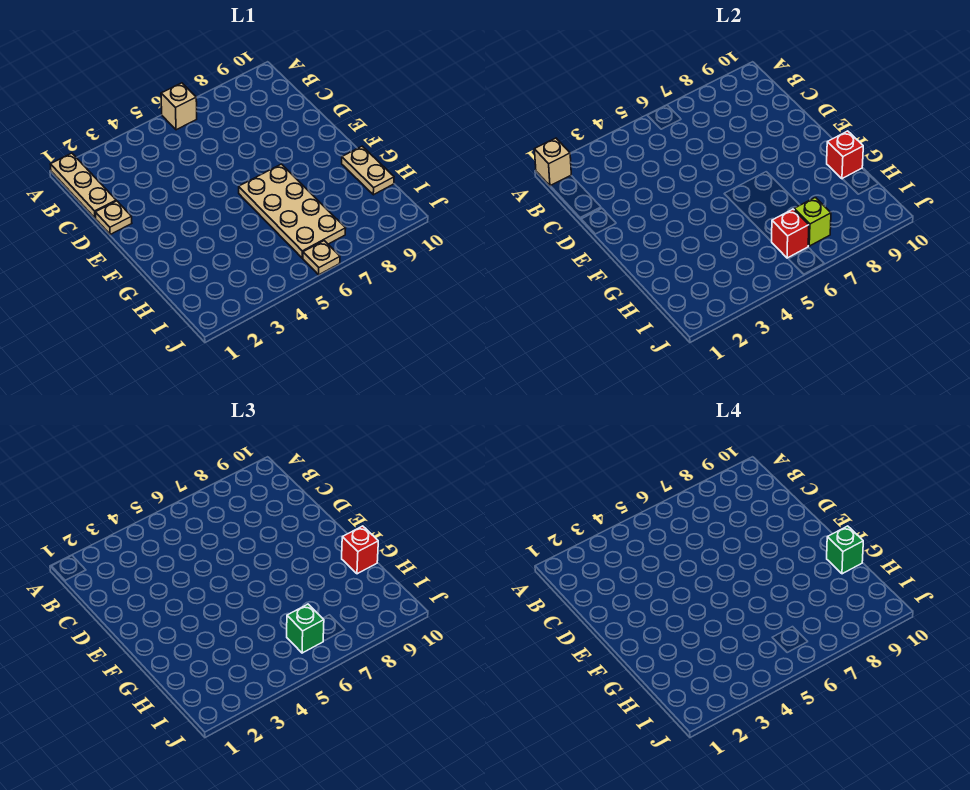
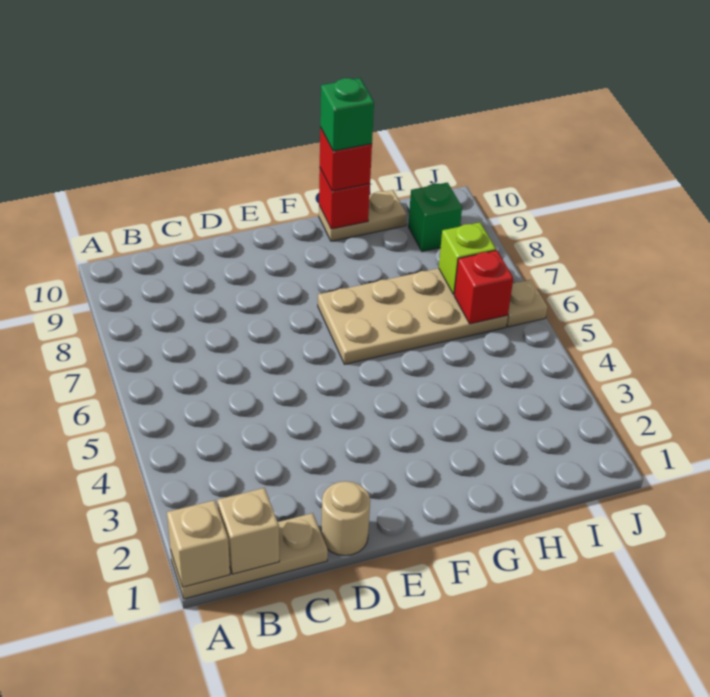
tan 1x1 brick [161,83,197,130] -> tan 1x1 brick moved to [217,488,279,574]
tan 1x1 plate [95,201,132,234] -> tan 1x1 round brick [321,481,370,556]
green 1x1 brick [287,604,324,653] -> green 1x1 brick moved to [408,183,462,252]

